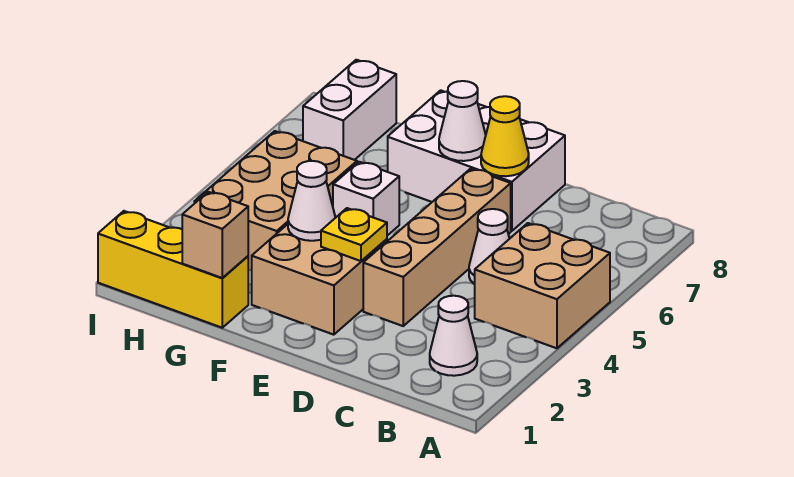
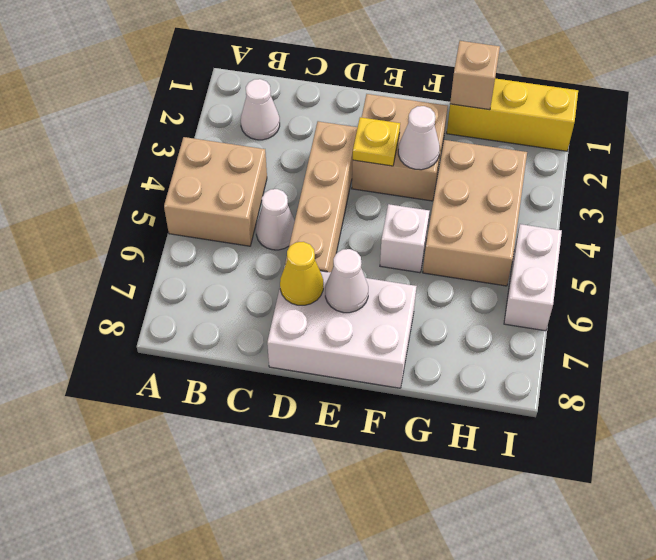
white 1x2 brick [303,60,396,160] -> white 1x2 brick moved to [504,224,562,331]

